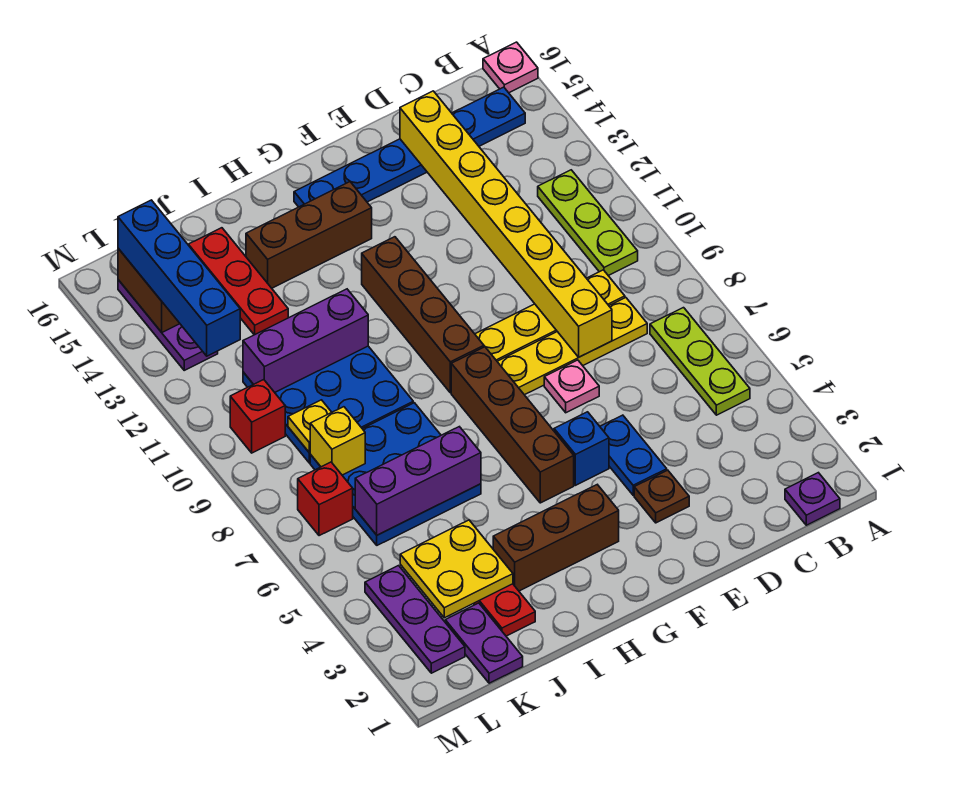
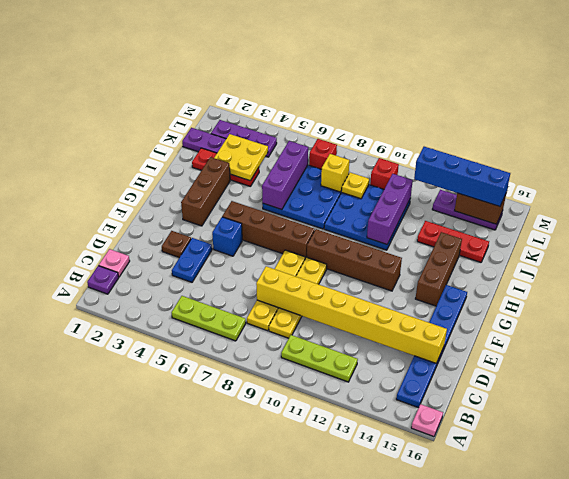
blue 1x2 plate [600,415,667,495] -> blue 1x2 plate turned to [172,238,212,282]
pink 1x1 plate [544,360,599,413] -> pink 1x1 plate moved to [99,249,130,277]

